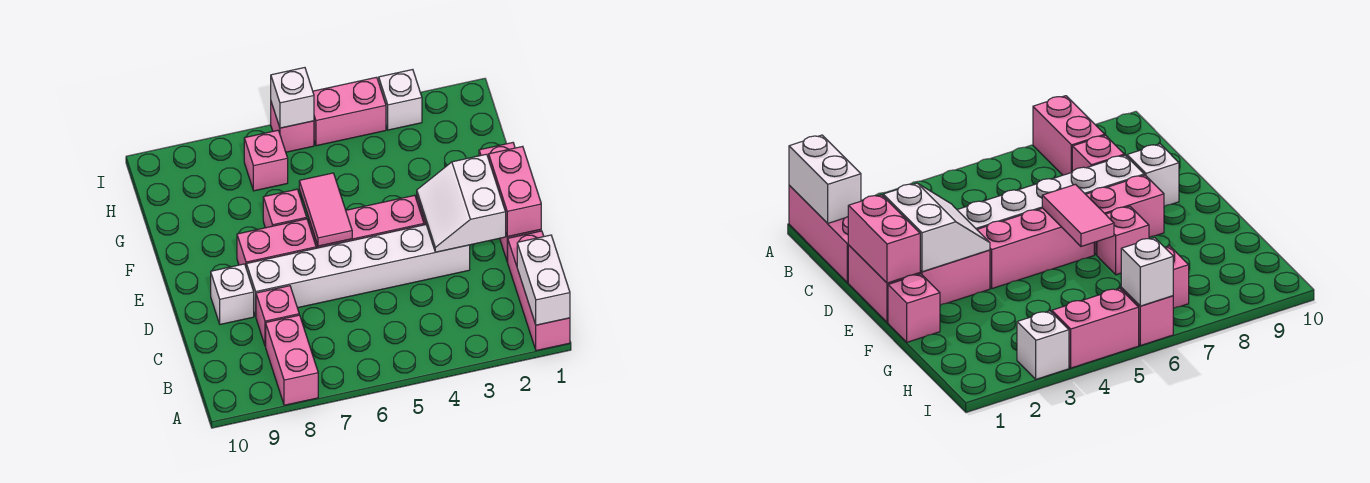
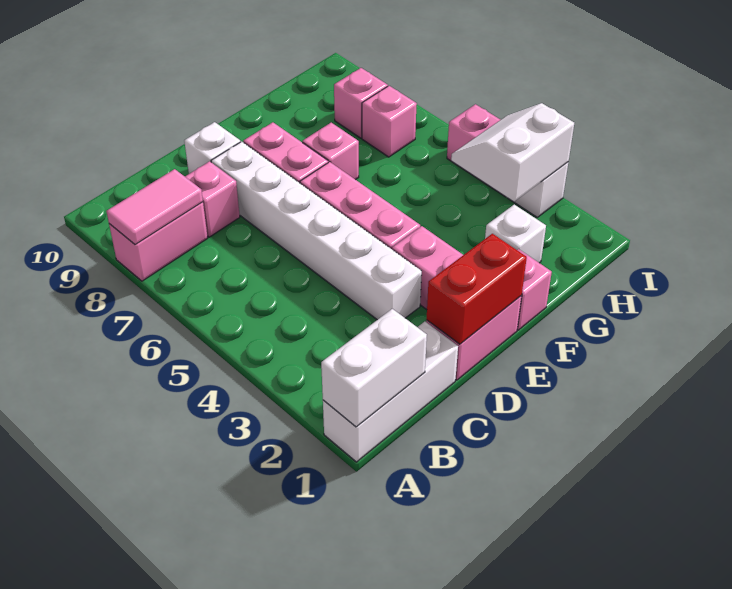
pink 1x3 brick [508,231,570,351] -> white 1x3 brick [323,322,458,462]
pink 1x2 brick [489,146,541,237] -> red 1x2 brick [426,234,527,344]
white 2x2 slope [417,154,506,252] -> white 2x2 slope moved to [451,103,574,202]
pink 1x2 tile [299,173,352,246] -> pink 1x2 tile moved to [106,169,203,244]
pink 1x1 brick [271,102,314,152] -> pink 1x1 brick moved to [334,68,388,138]
white 1x1 brick [271,68,314,128] -> white 1x1 brick moved to [485,205,546,263]

